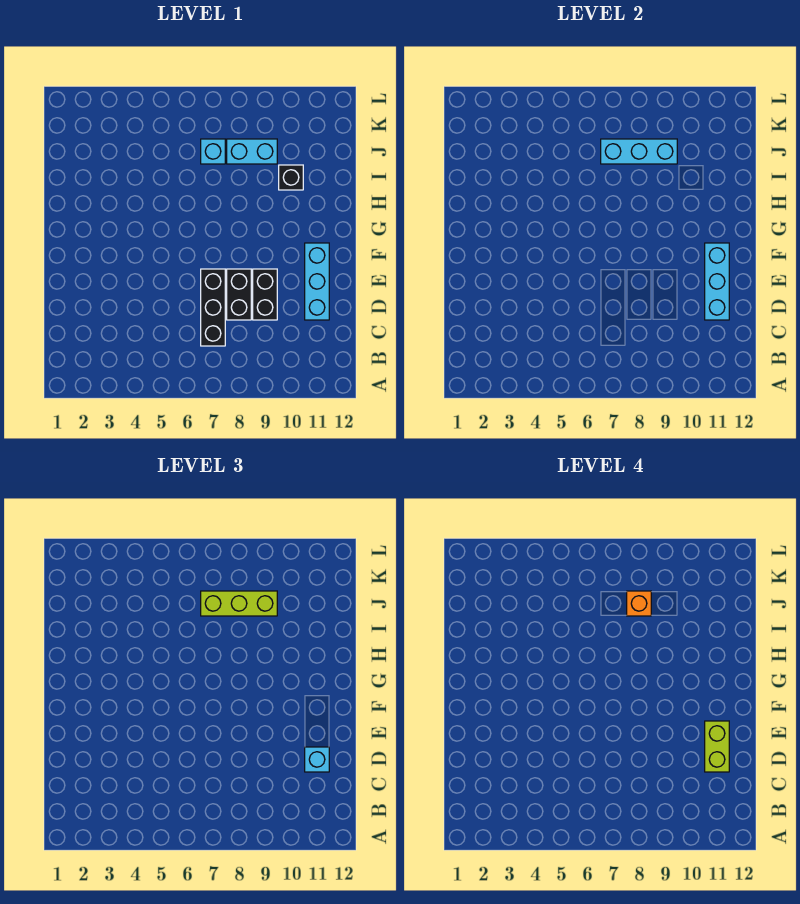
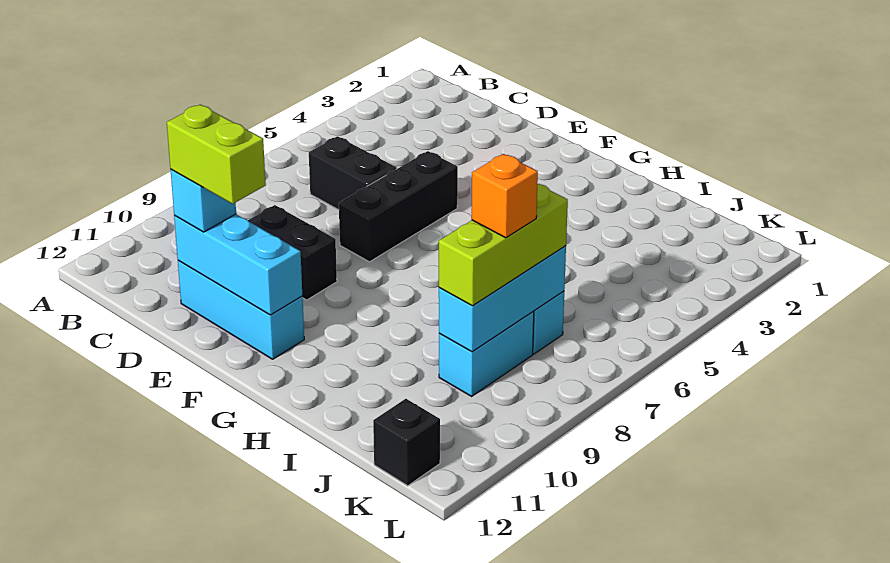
black 1x3 brick [201,269,225,346] -> black 1x3 brick turned to [339,151,458,262]
black 1x2 brick [227,269,251,320] -> black 1x2 brick moved to [309,136,397,210]
black 1x1 brick [279,165,303,190] -> black 1x1 brick moved to [373,399,440,486]

